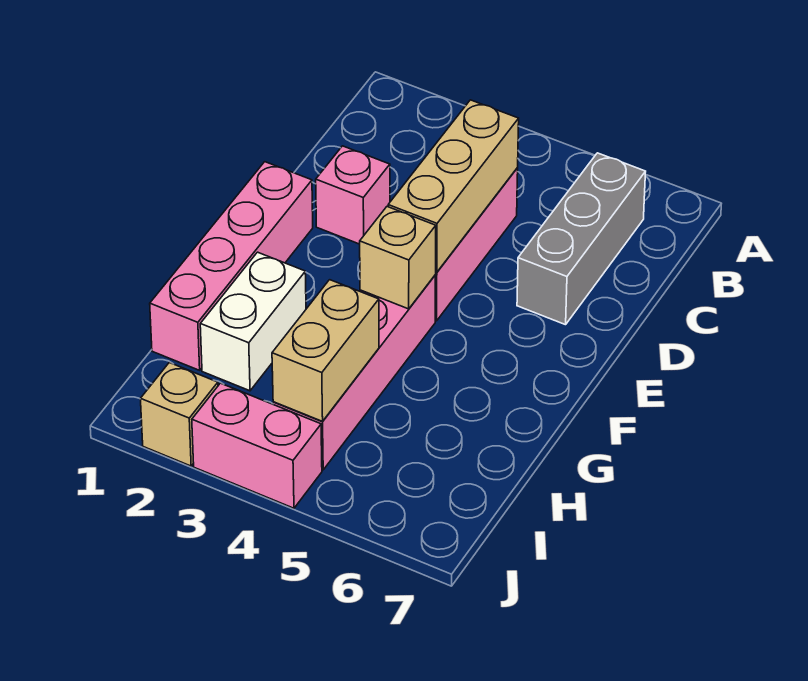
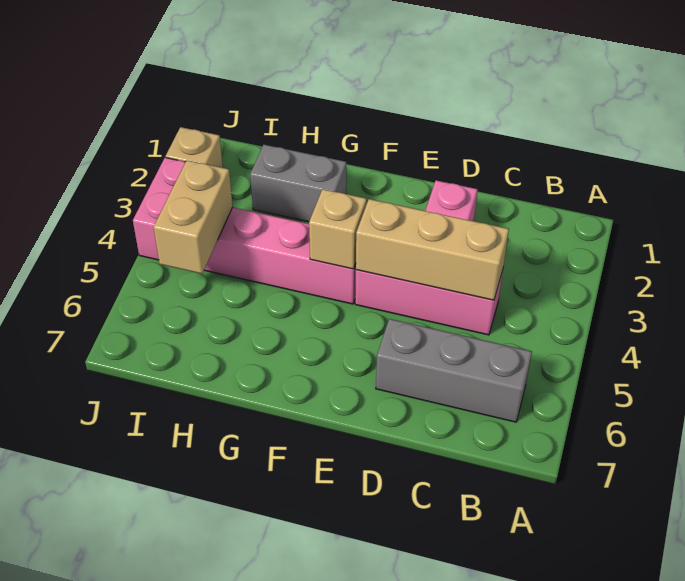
pink 1x4 brick [150,162,313,370] -> none
white 1x2 brick [200,252,306,391] -> grey 1x2 brick [250,145,346,222]
tan 1x2 brick [272,280,379,421] -> tan 1x2 brick turned to [153,160,233,274]

